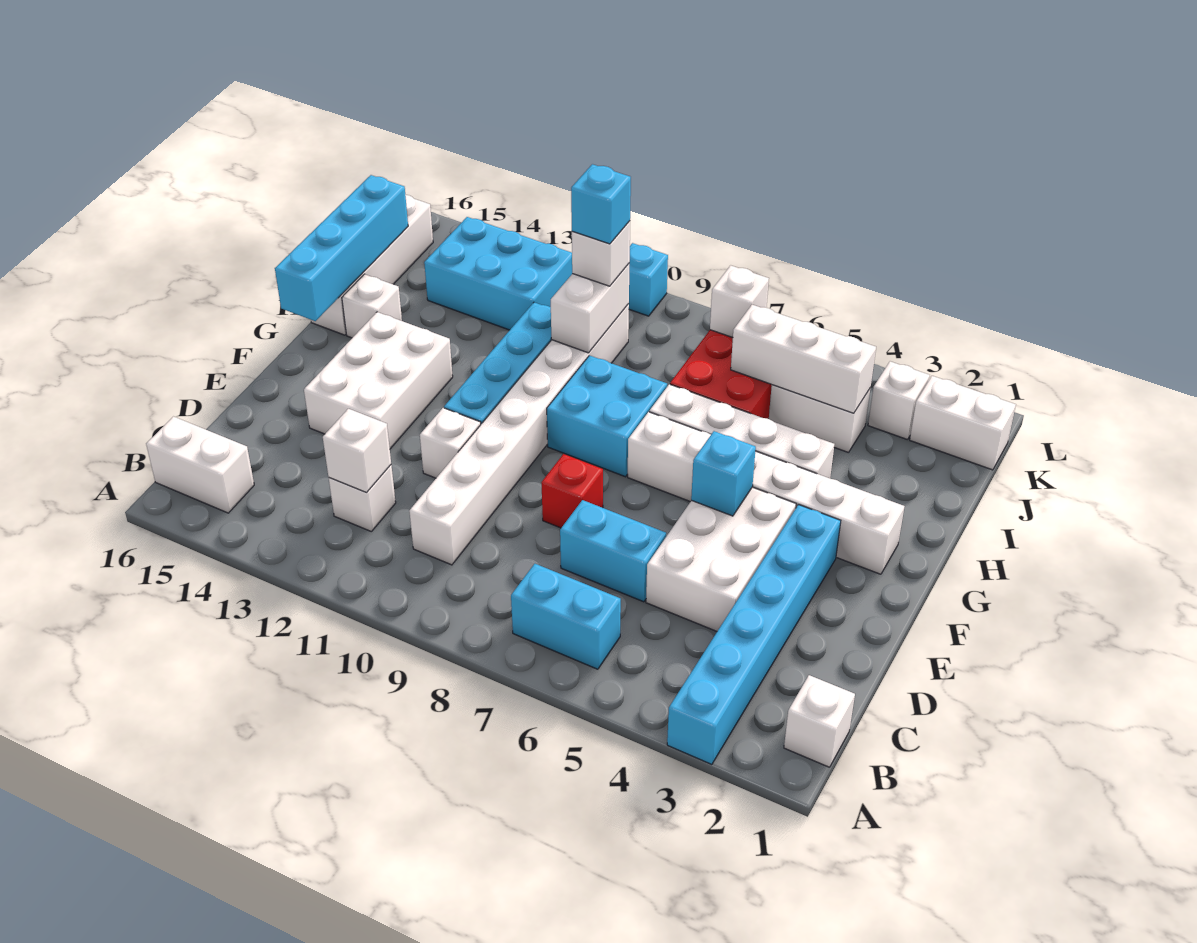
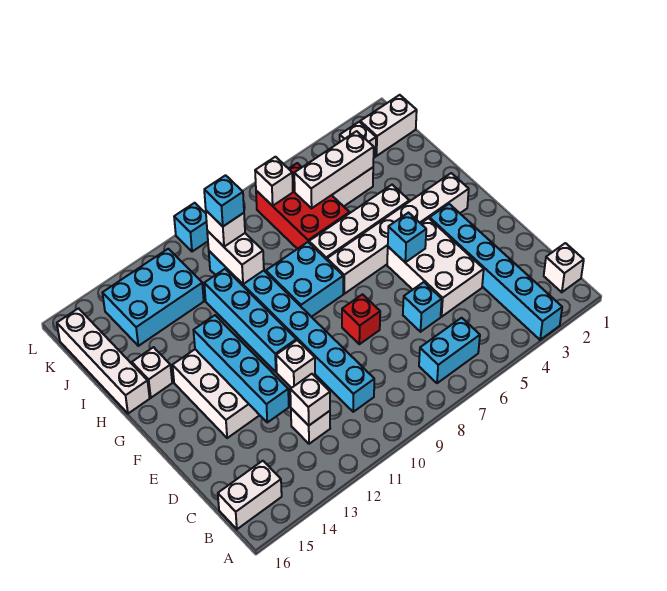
white 1x8 brick [409,304,629,565] -> cyan 1x8 brick [209,251,374,412]
cyan 1x2 brick [560,500,666,602] -> cyan 1x1 brick [403,282,442,332]
cyan 1x4 brick [275,175,408,321] -> cyan 1x4 brick moved to [193,315,289,422]

